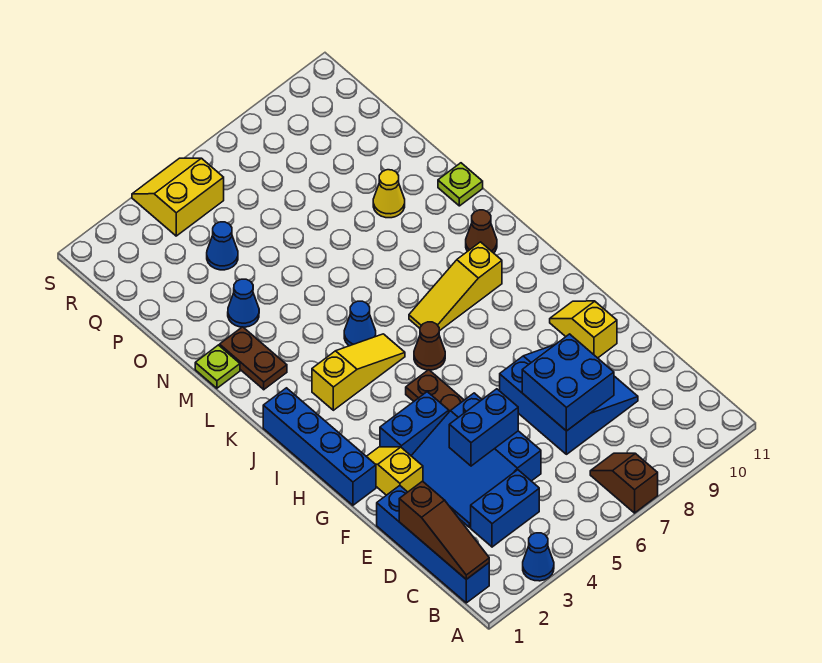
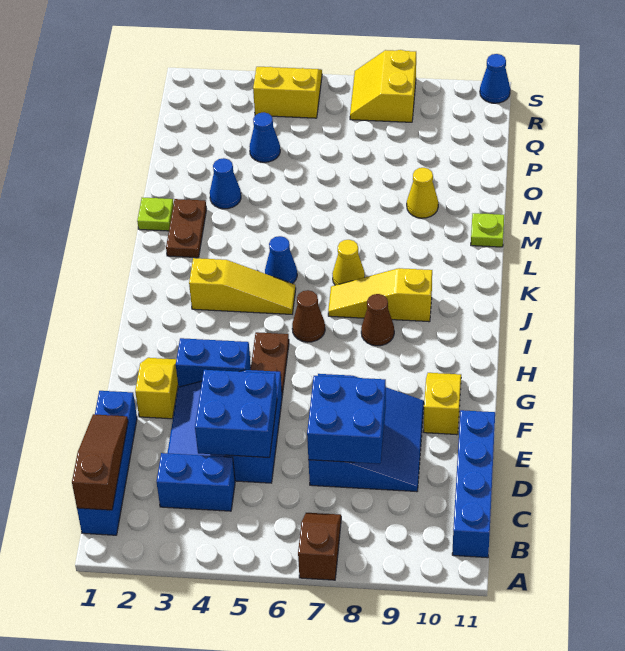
blue 1x1 cone [523,533,554,581] -> blue 1x1 cone moved to [480,54,510,103]
brown 1x3 slope [399,481,489,579] -> brown 1x3 slope turned to [72,414,128,510]
blue 1x2 brick [449,389,518,466] -> blue 2x2 brick [195,370,277,458]
blue 1x4 brick [263,388,376,505] -> blue 1x4 brick moved to [452,410,495,558]
none -> yellow 1x1 cone [332,240,365,285]
brown 1x1 cone [466,210,497,253] -> brown 1x1 cone moved to [361,294,394,346]
none -> yellow 2x2 slope [350,50,416,122]

